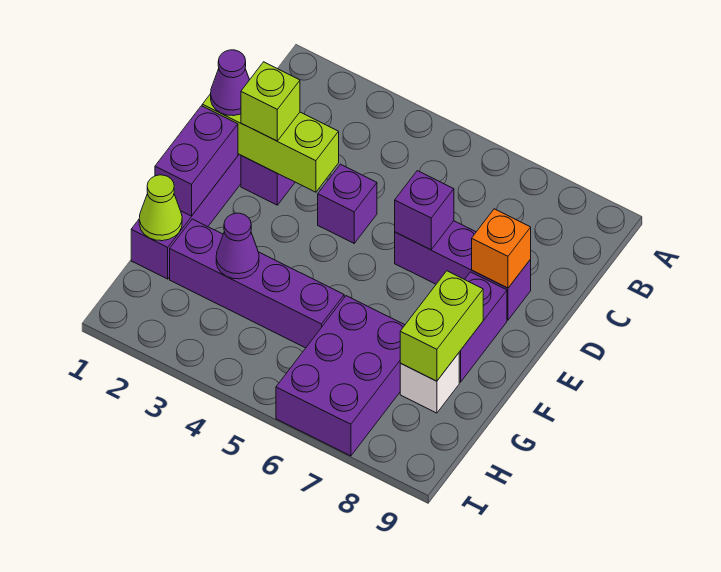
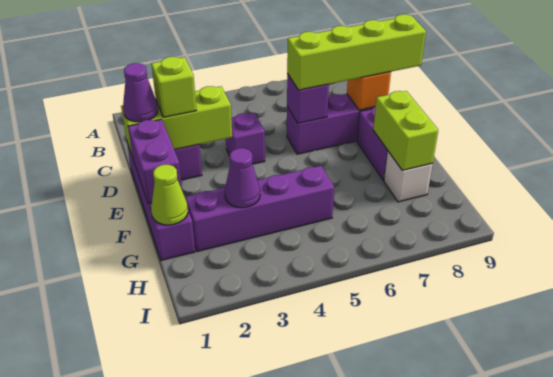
none -> lime 1x4 brick [287,14,426,90]
purple 2x3 brick [276,296,405,456] -> none

